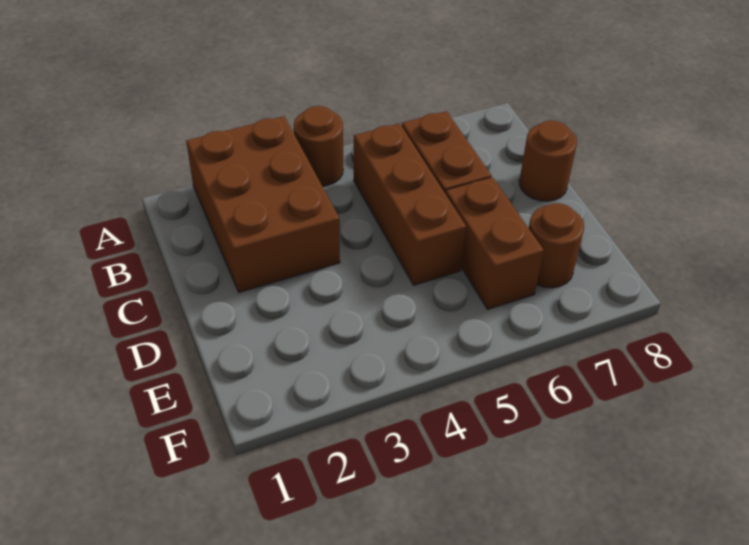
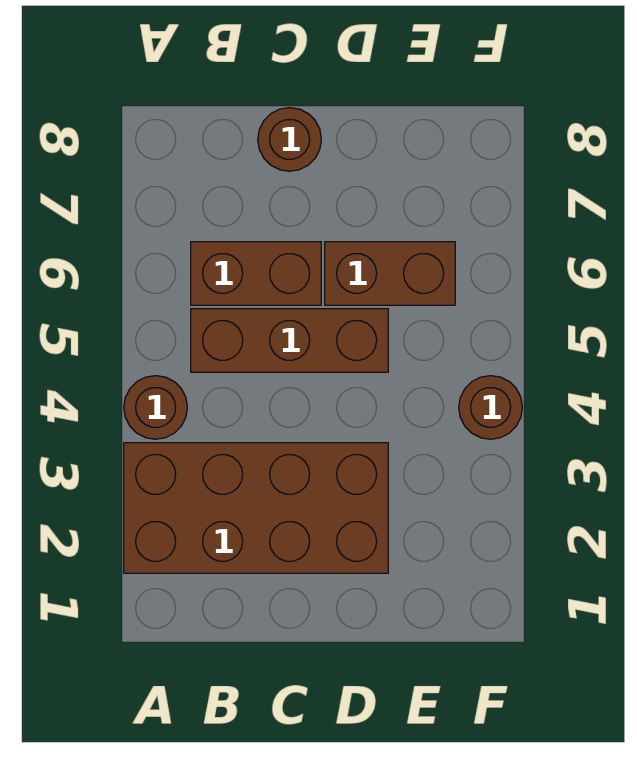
brown 2x3 brick [186,116,340,292] -> brown 2x4 brick [124,443,388,573]
brown 1x1 round brick [529,203,584,288] -> brown 1x1 round brick moved to [459,376,522,439]

